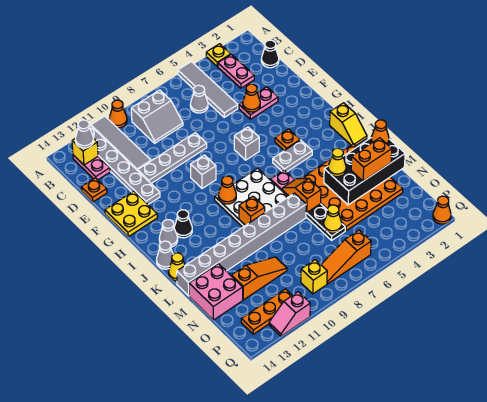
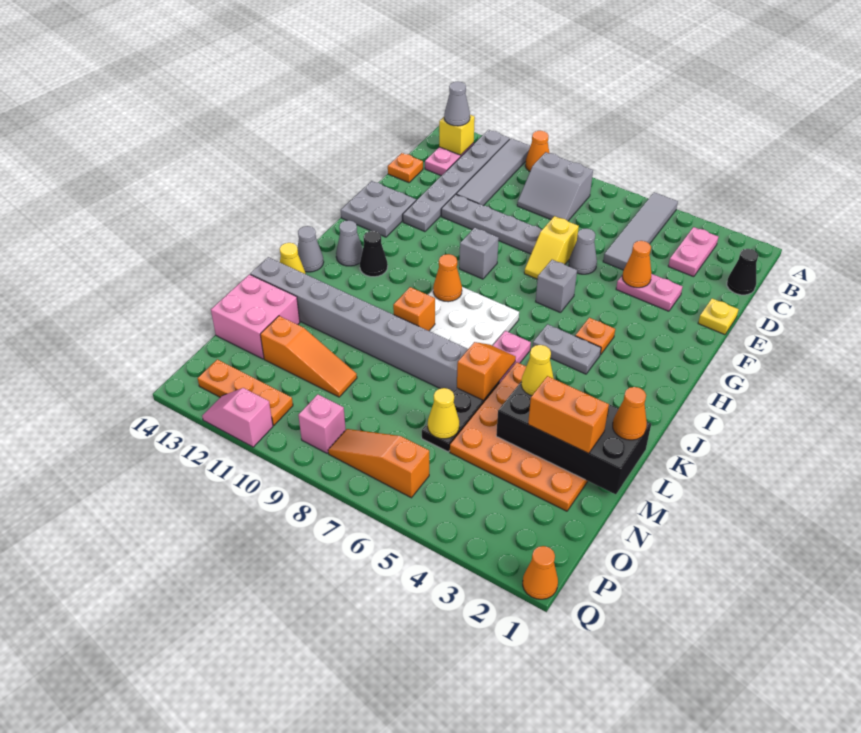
yellow 1x1 plate [206,44,231,67] -> yellow 1x1 plate moved to [698,298,739,335]
grey 1x1 cone [190,85,208,113] -> grey 1x1 cone moved to [569,228,597,274]
yellow 2x2 plate [105,191,157,237] -> grey 2x2 plate [341,181,416,237]
yellow 1x2 slope [330,103,367,145] -> yellow 1x2 slope moved to [524,216,579,279]
yellow 1x1 brick [301,260,327,294] -> pink 1x1 brick [298,394,346,453]

